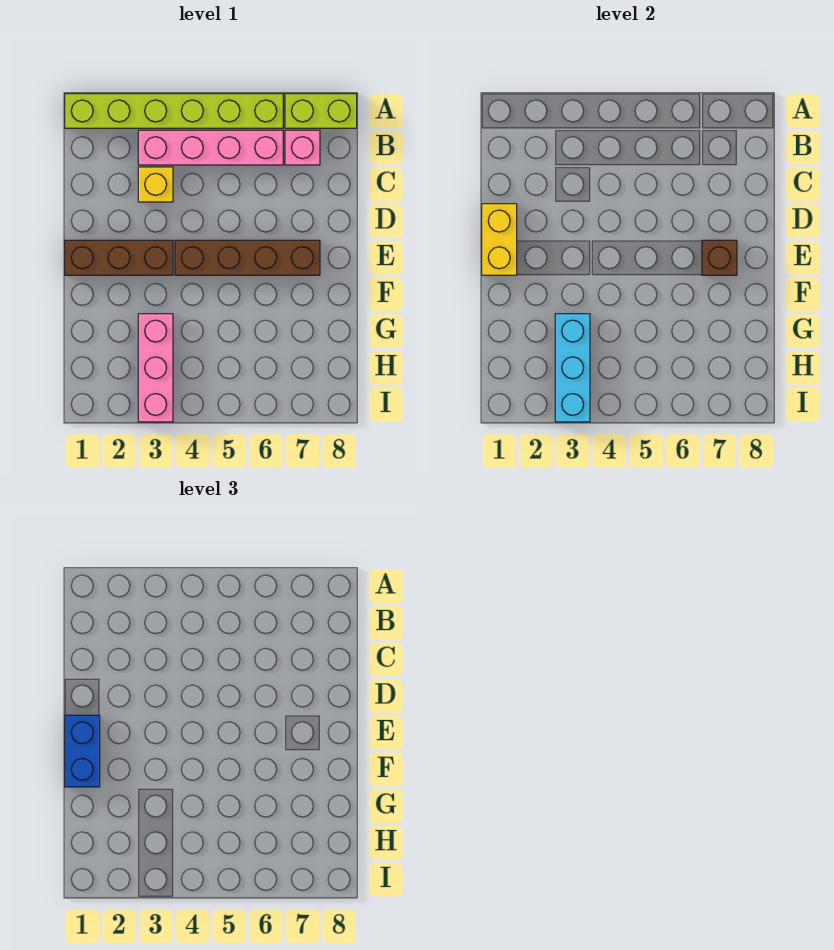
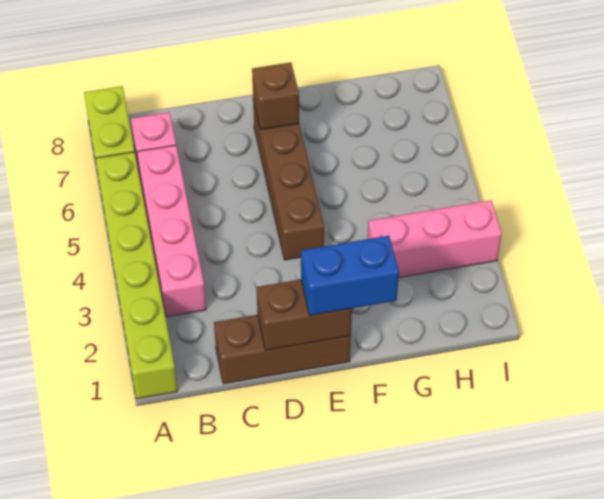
yellow 1x1 brick [138,167,173,202] -> none
yellow 1x2 brick [482,204,517,275] -> brown 1x2 brick [257,280,352,350]
brown 1x3 brick [65,240,173,275] -> brown 1x3 brick turned to [214,315,351,384]
cyan 1x3 brick [555,314,590,422] -> none

